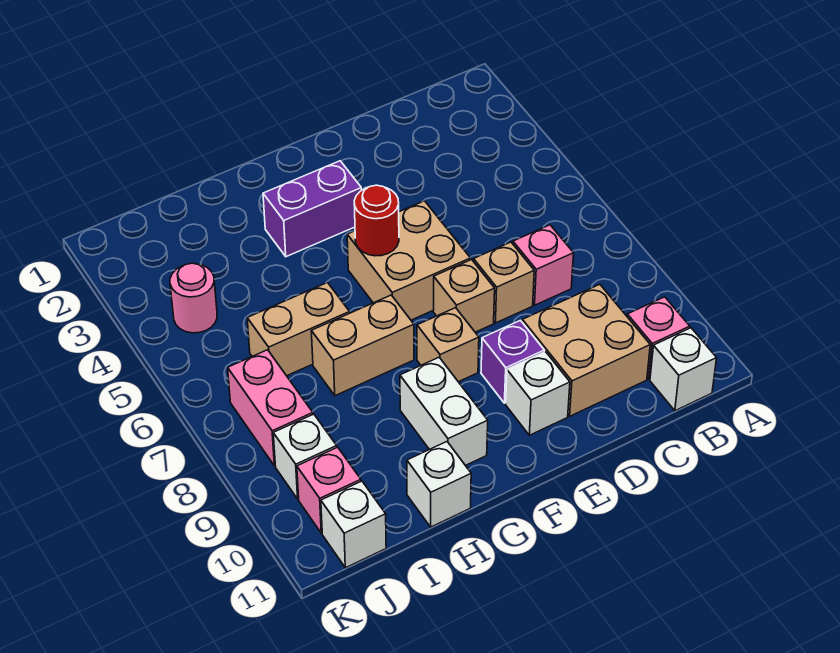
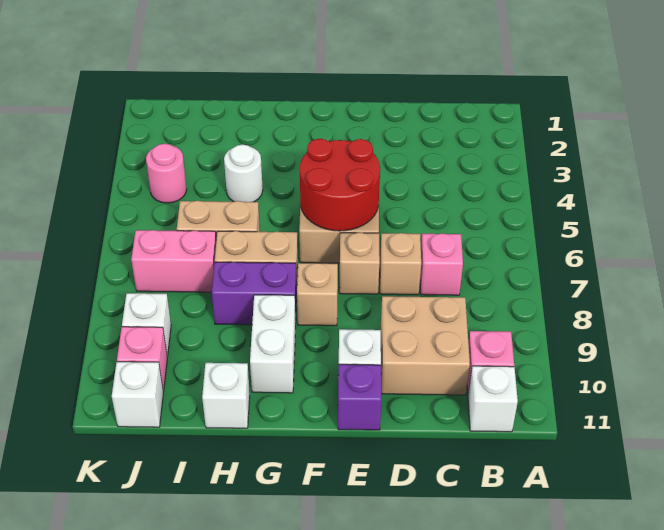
purple 1x1 brick [481,320,544,403] -> purple 1x1 brick moved to [338,364,381,430]
purple 1x2 brick [263,161,362,257] -> purple 1x2 brick moved to [212,262,297,325]
red 1x1 round brick [354,185,399,256] -> red 2x2 round brick [300,139,380,231]
none -> white 1x1 round brick [224,145,263,202]
pink 1x2 brick [228,350,313,466] -> pink 1x2 brick turned to [131,230,216,292]

